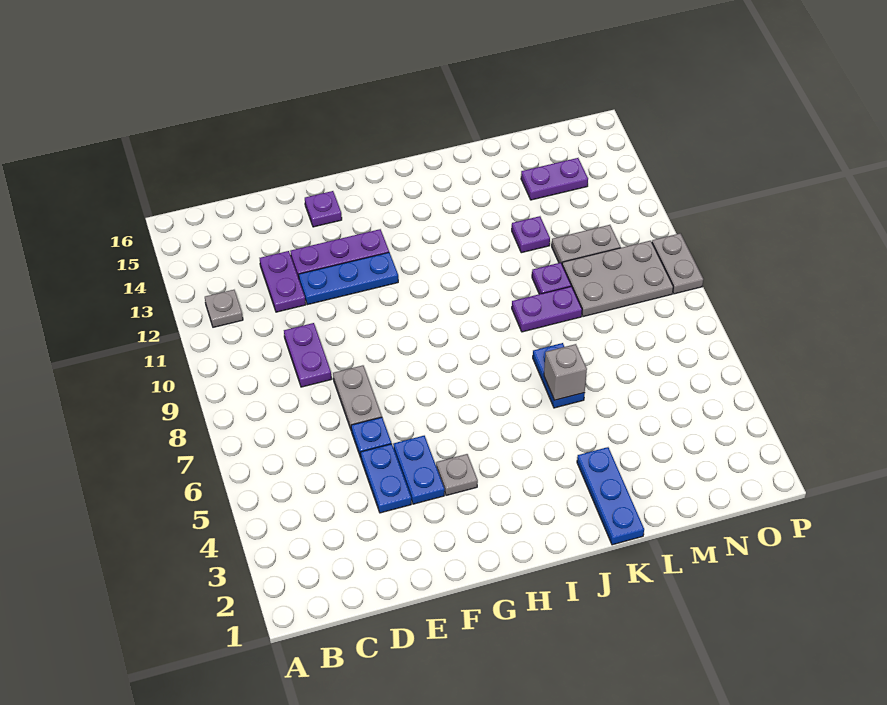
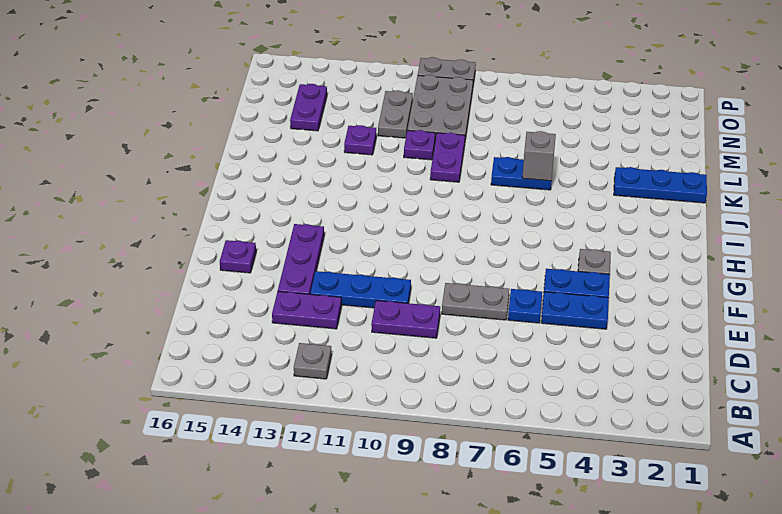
blue 1x3 plate [299,253,398,305] -> blue 1x3 plate turned to [310,271,411,308]

